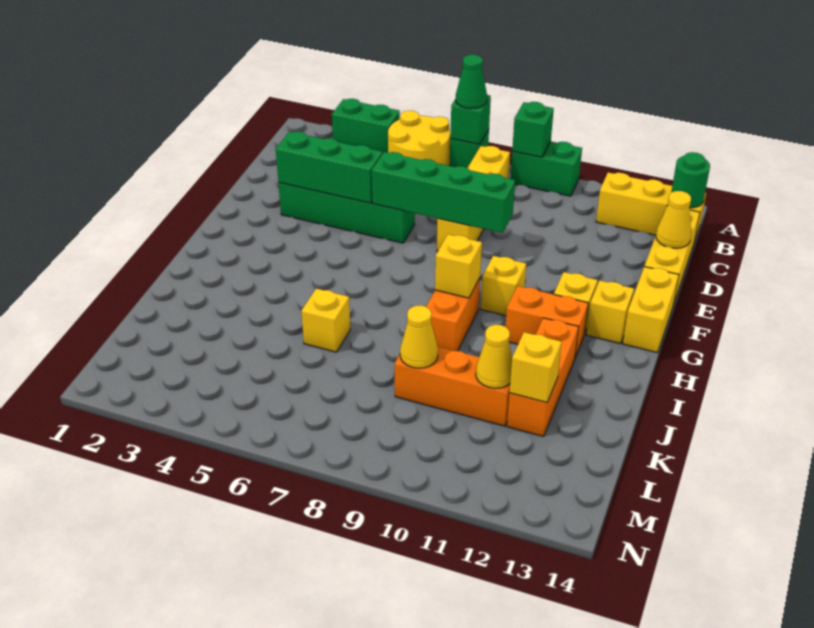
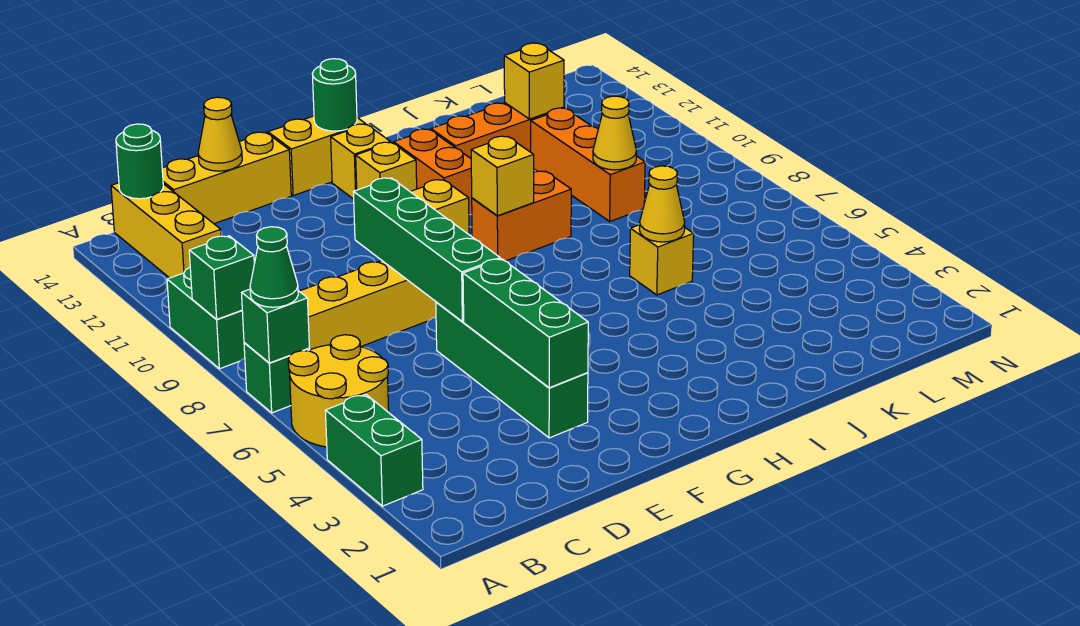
none -> green 1x1 round brick [312,59,357,131]
yellow 1x1 cone [476,325,512,388] -> yellow 1x1 cone moved to [639,166,685,242]

